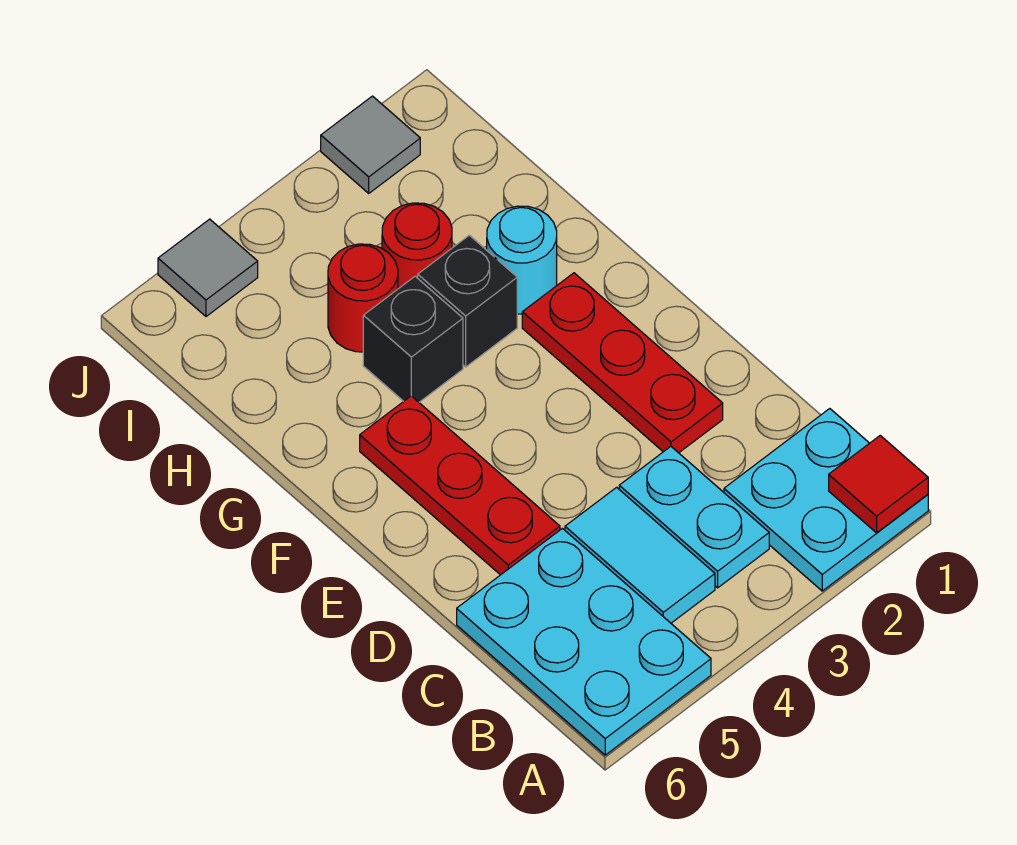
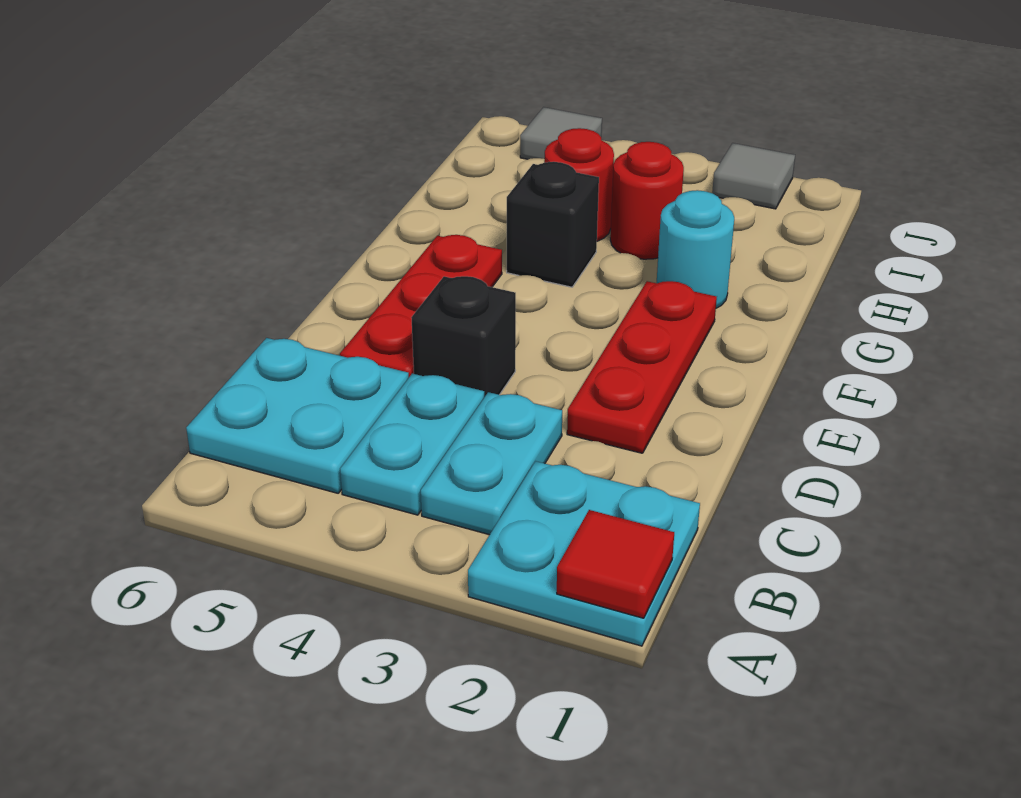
cyan 2x3 plate [457,528,711,755] -> cyan 2x2 plate [186,338,409,493]
cyan 1x2 tile [565,487,715,623] -> cyan 1x2 plate [340,374,484,515]
black 1x1 brick [418,235,517,367] -> black 1x1 brick moved to [411,276,516,397]

